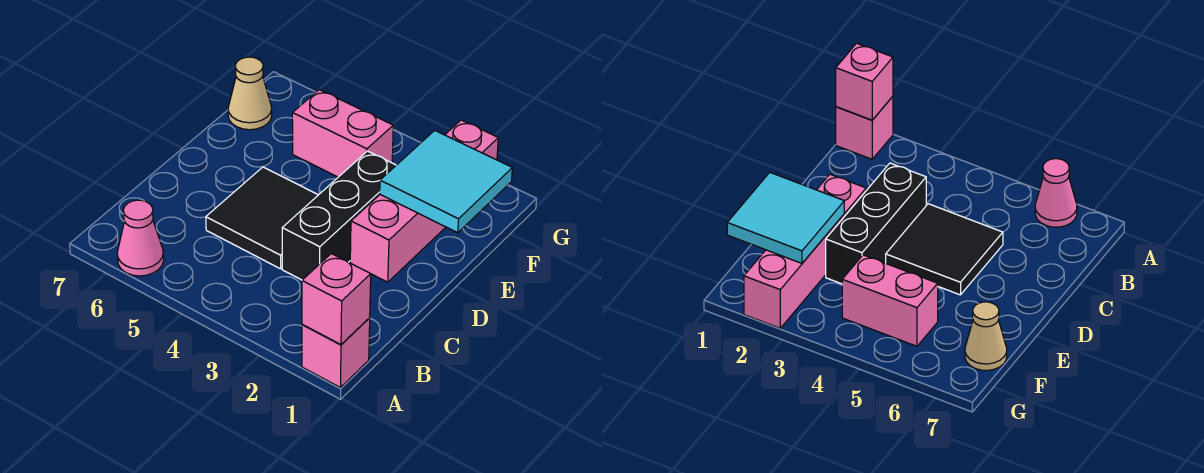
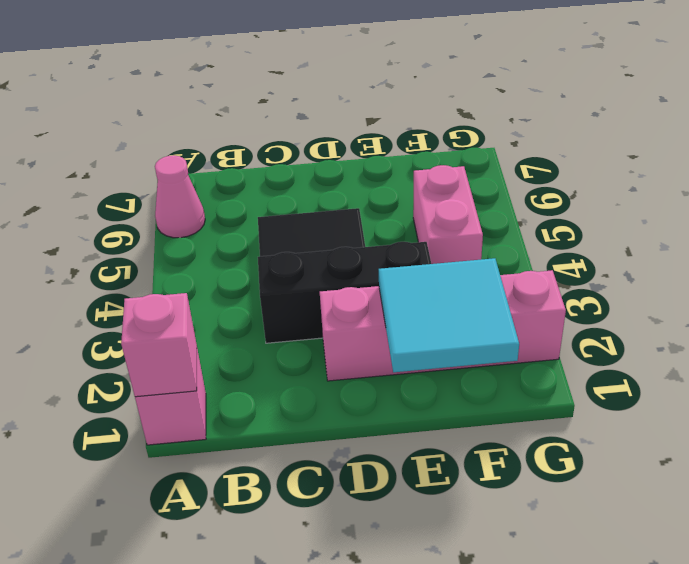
tan 1x1 cone [228,57,272,130] -> none

